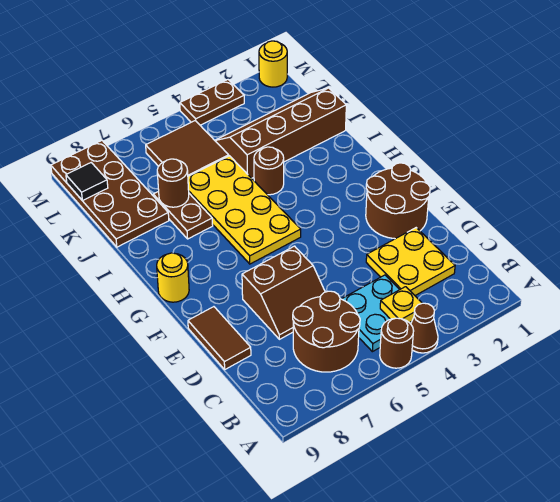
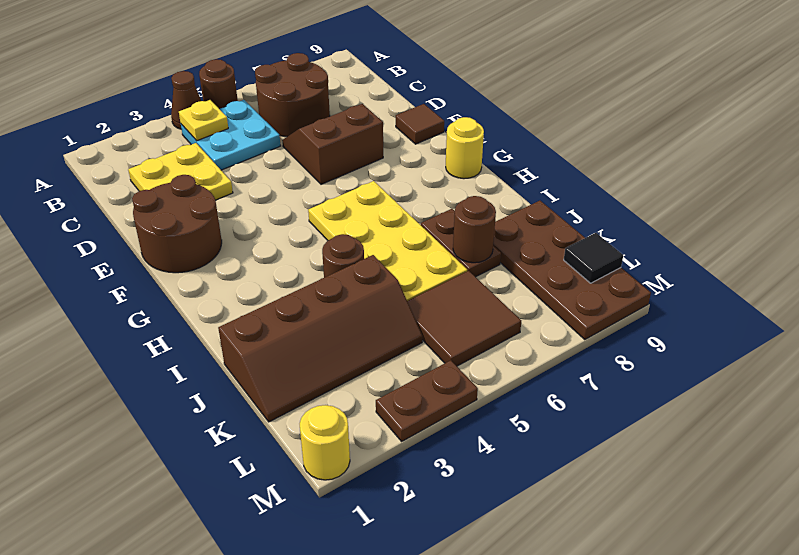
brown 1x2 tile [188,307,251,369] -> brown 1x1 tile [396,104,444,144]

